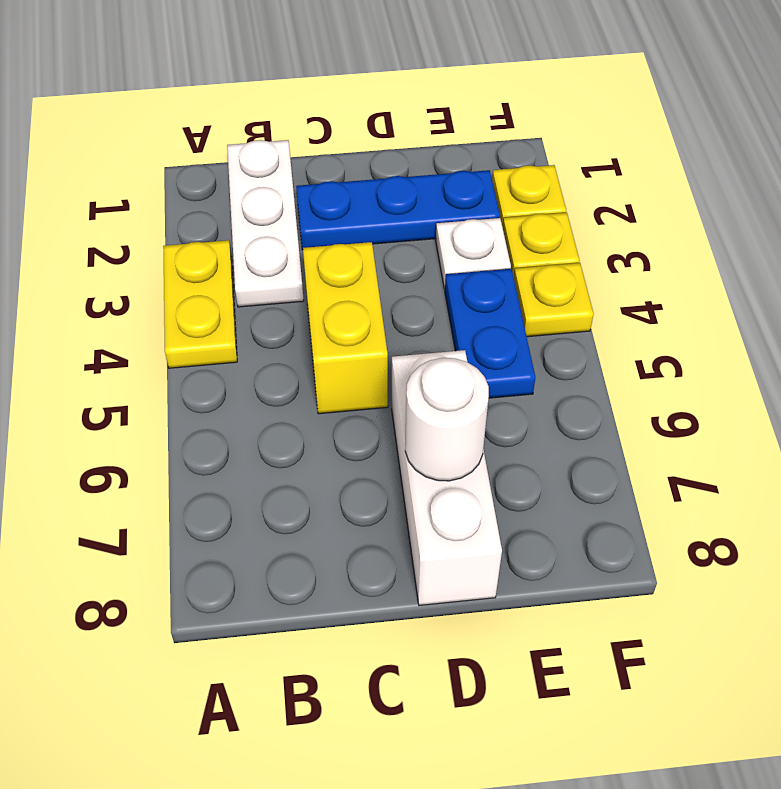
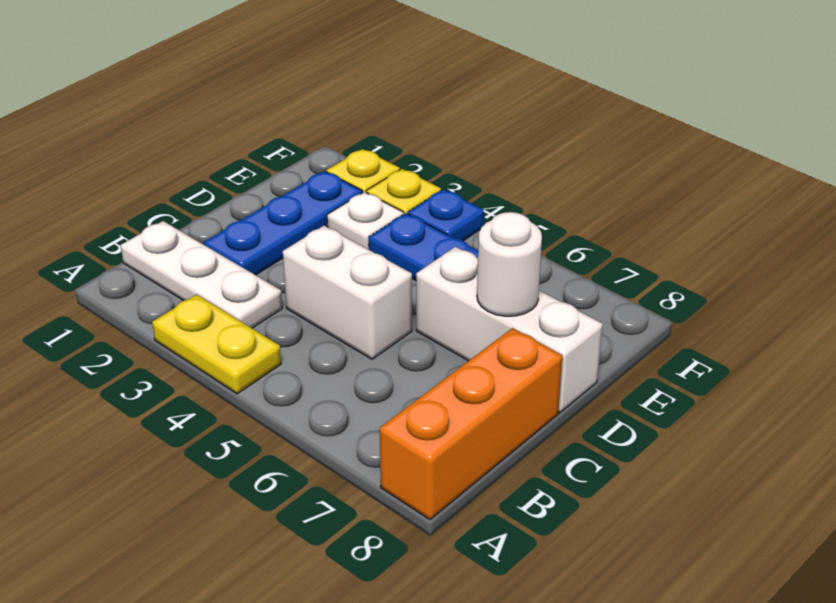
none -> orange 1x3 brick [380,328,562,519]
yellow 1x2 brick [303,242,388,414] -> white 1x2 brick [283,226,412,359]
yellow 1x1 plate [514,263,594,337] -> blue 1x1 plate [408,189,484,241]

